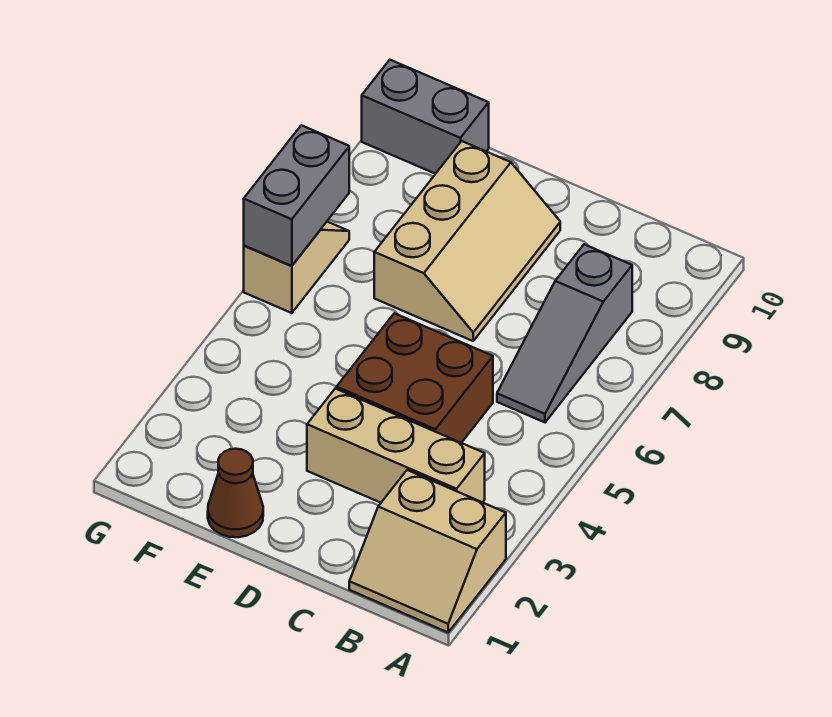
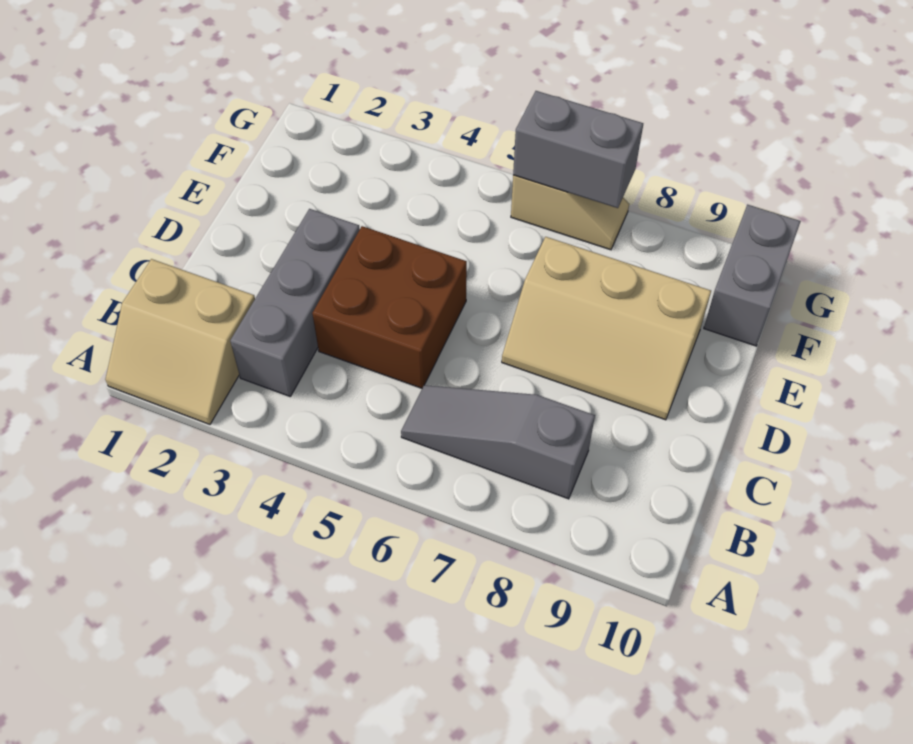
tan 2x2 slope [349,470,506,632] -> tan 2x2 slope turned to [105,259,255,424]
tan 1x3 brick [307,389,485,503] -> grey 1x3 brick [230,209,360,396]
brown 1x1 cone [208,449,263,537] -> none

